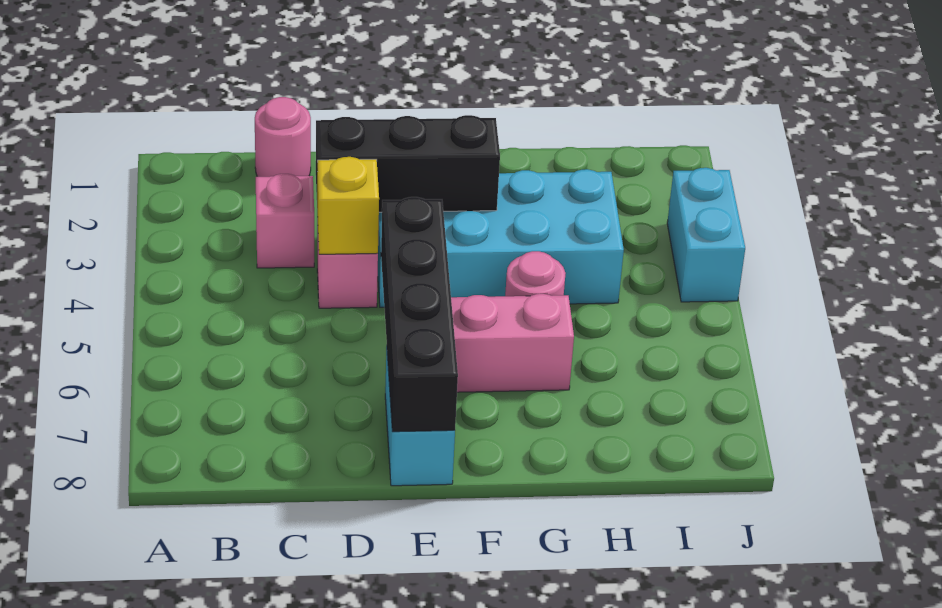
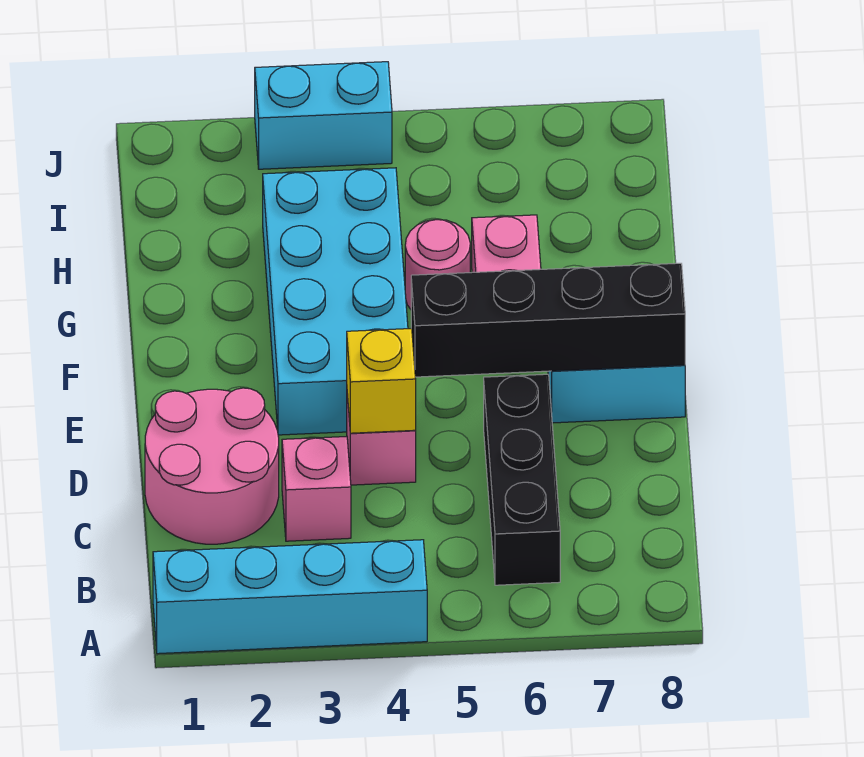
none -> cyan 1x4 brick [153,540,427,654]
pink 1x1 round brick [255,97,311,177] -> pink 2x2 round brick [145,388,279,544]
black 1x3 brick [316,115,500,212] -> black 1x3 brick moved to [484,374,560,585]

